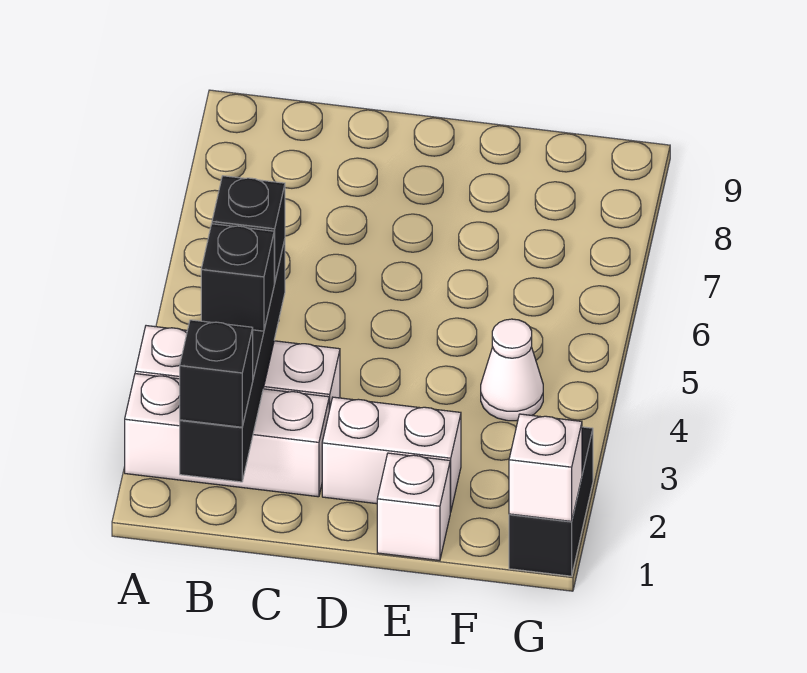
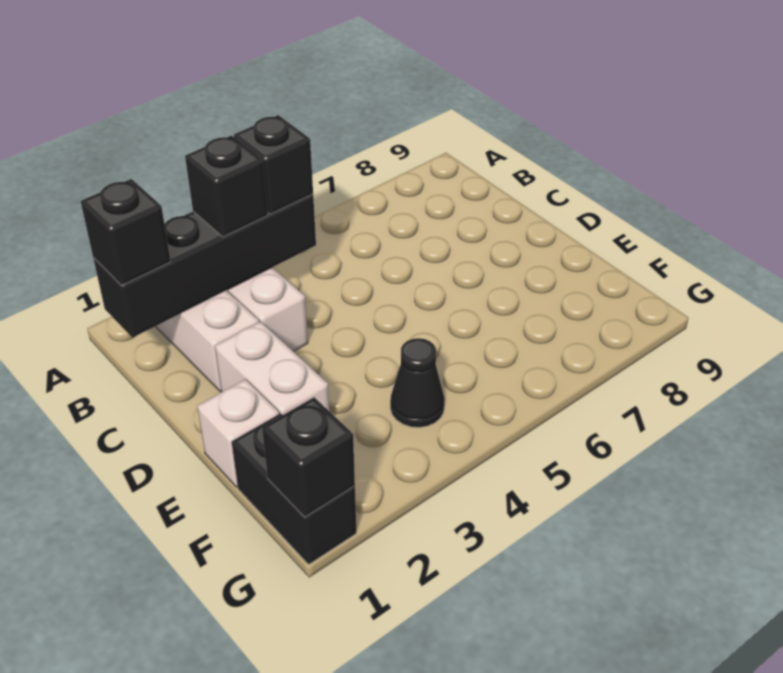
white 1x1 cone [481,319,543,421] -> black 1x1 cone [390,338,445,427]
black 1x2 brick [509,427,593,576] -> black 1x2 brick turned to [232,413,356,564]
white 1x1 brick [509,414,582,521] -> black 1x1 brick [262,397,355,517]

